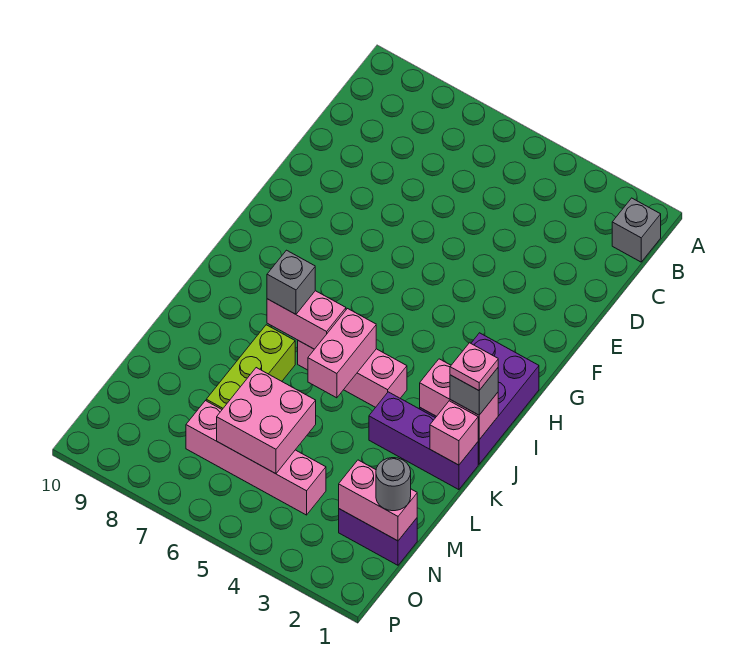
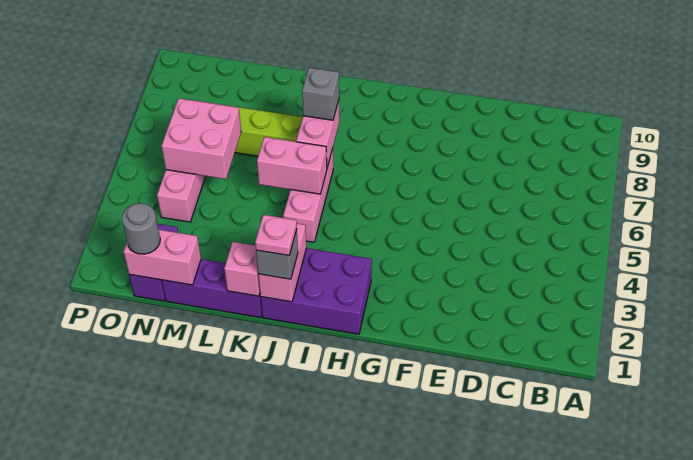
grey 1x1 brick [612,198,661,262] -> none
purple 1x3 brick [369,392,478,490] -> purple 1x3 brick turned to [162,259,262,318]
pink 1x2 brick [339,460,417,541] -> pink 1x2 brick turned to [124,230,201,285]

